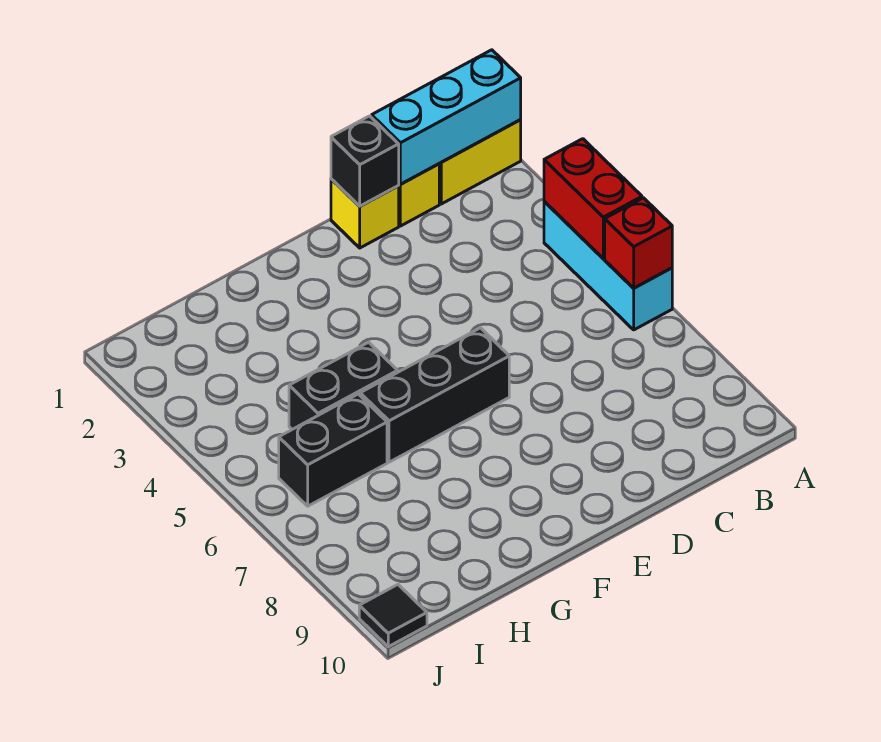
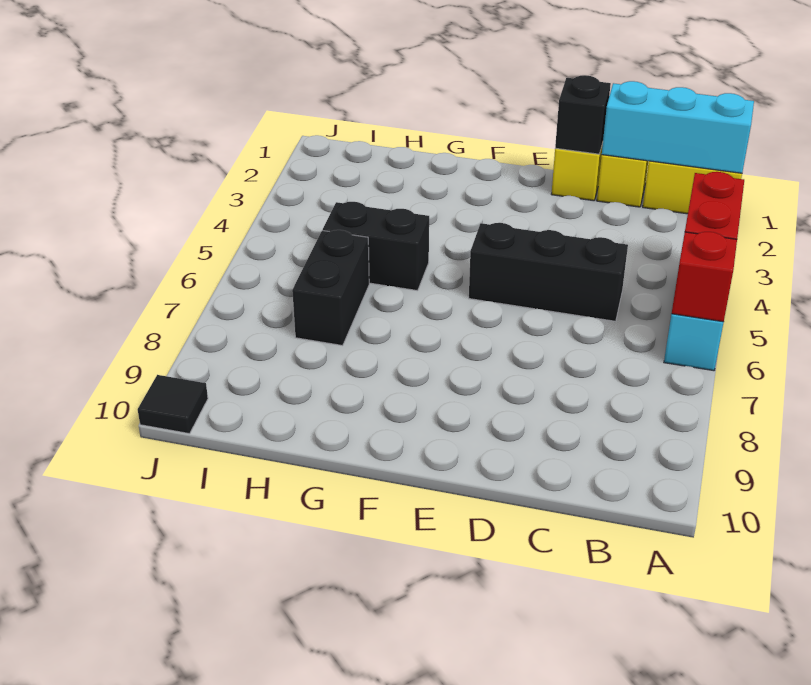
black 1x3 brick [360,328,509,462] -> black 1x3 brick moved to [469,223,628,321]
black 1x2 brick [279,394,387,506] -> black 1x2 brick turned to [292,230,369,346]

